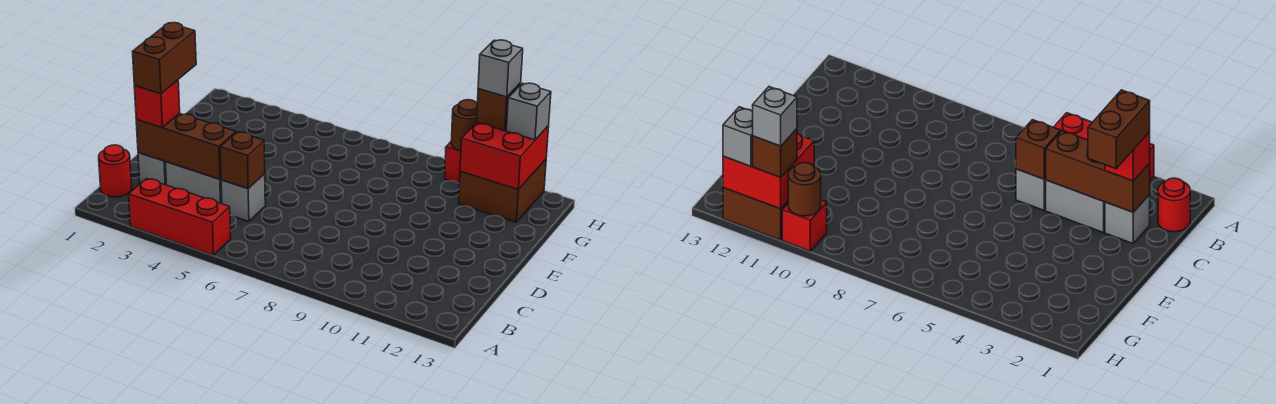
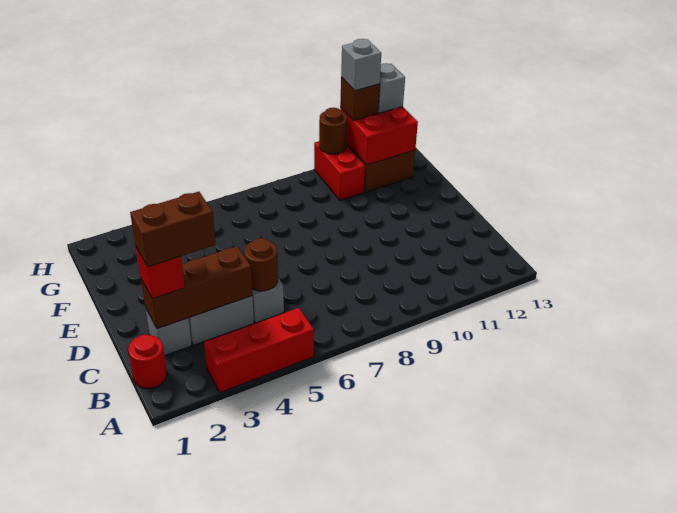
brown 1x2 brick [133,23,196,94] -> brown 1x2 brick turned to [130,192,216,267]
brown 1x1 brick [220,132,265,189] -> brown 1x1 round brick [244,238,278,291]
red 1x1 brick [445,142,461,184] -> red 1x2 brick [314,141,365,200]

